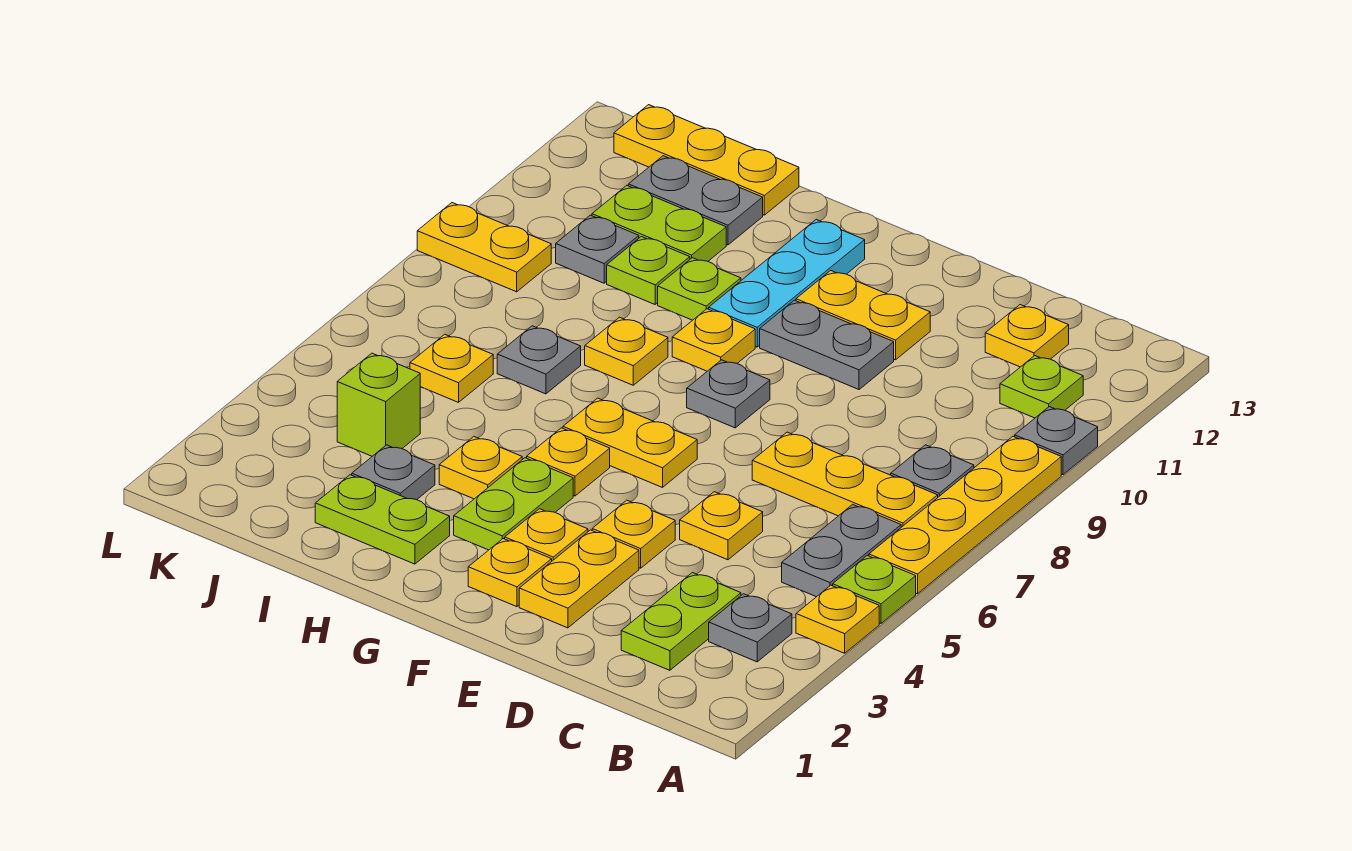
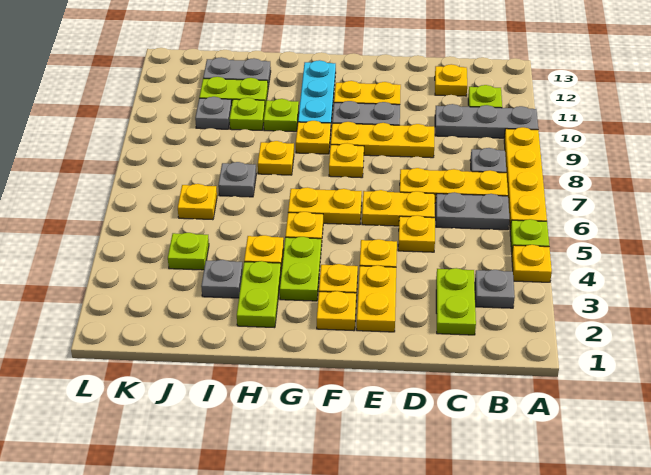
grey 1x1 plate [1015,407,1098,475] -> grey 1x3 plate [435,104,538,138]
grey 1x2 plate [782,504,901,597] -> grey 1x2 plate turned to [436,192,509,230]
grey 1x1 plate [687,360,770,428] -> yellow 1x1 plate [329,143,364,178]
lime 1x2 plate [315,475,450,564] -> lime 1x2 plate turned to [237,261,281,328]
yellow 1x3 plate [614,105,799,215] -> yellow 1x3 plate moved to [331,122,434,158]
lime 1x1 brick [337,353,420,456] -> lime 1x1 plate [168,233,209,270]
yellow 1x2 plate [417,203,551,292] -> yellow 1x2 plate moved to [362,190,435,226]

